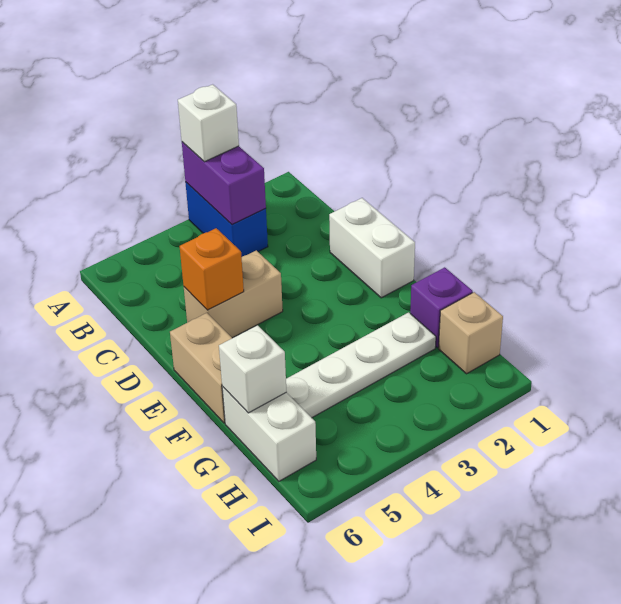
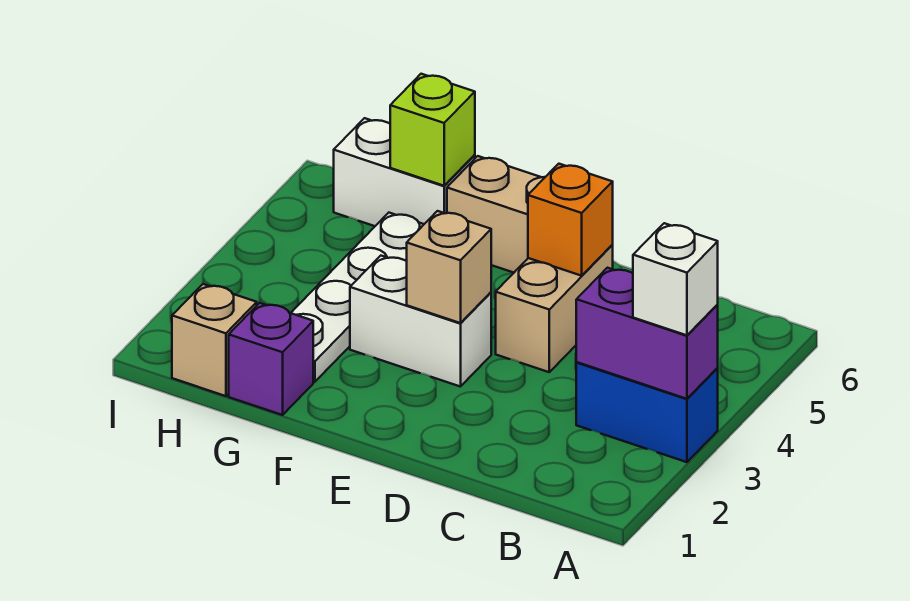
white 1x2 brick [329,198,415,298] -> white 1x2 brick moved to [350,256,491,387]
none -> tan 1x1 brick [407,211,491,323]
white 1x1 brick [219,325,286,413] -> lime 1x1 brick [390,74,475,186]

